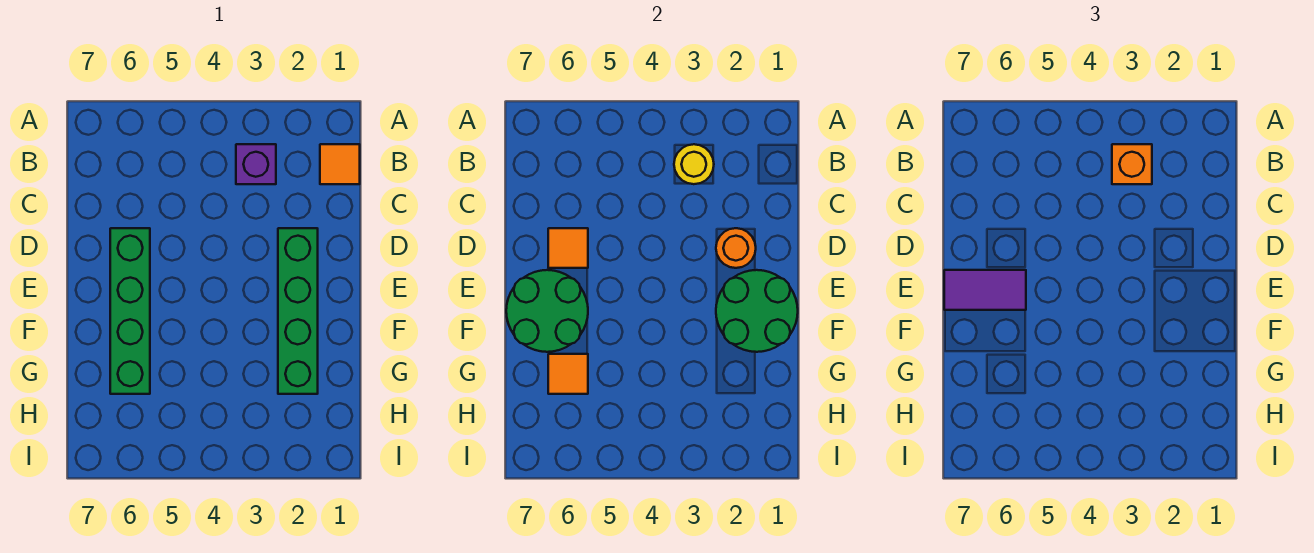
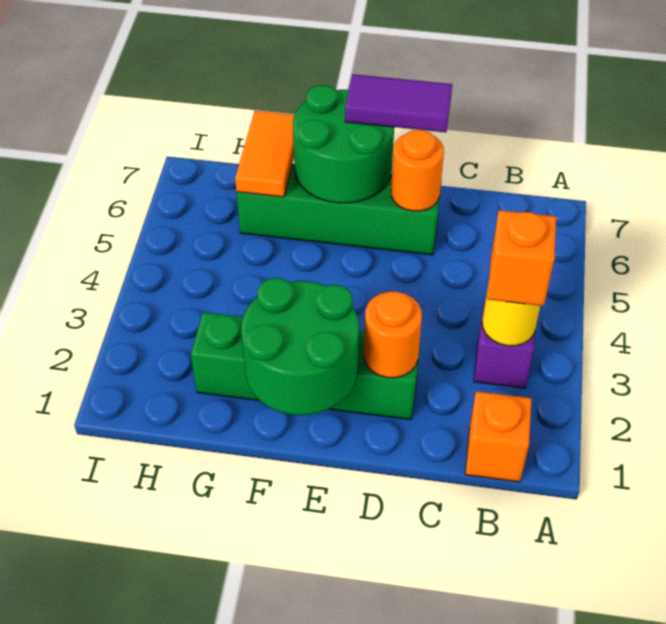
orange 1x1 tile [320,144,360,184] -> orange 1x1 brick [465,391,532,482]
orange 1x1 tile [548,228,588,268] -> orange 1x1 round brick [391,130,444,211]
purple 1x2 tile [944,270,1026,310] -> purple 1x2 tile turned to [345,74,452,132]
orange 1x1 tile [548,354,588,394] -> orange 1x2 tile [235,111,295,197]

